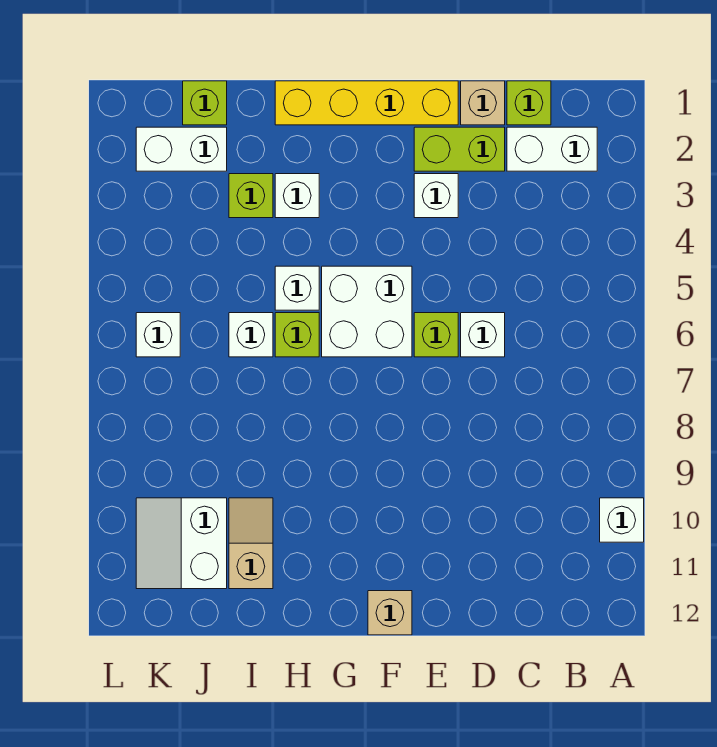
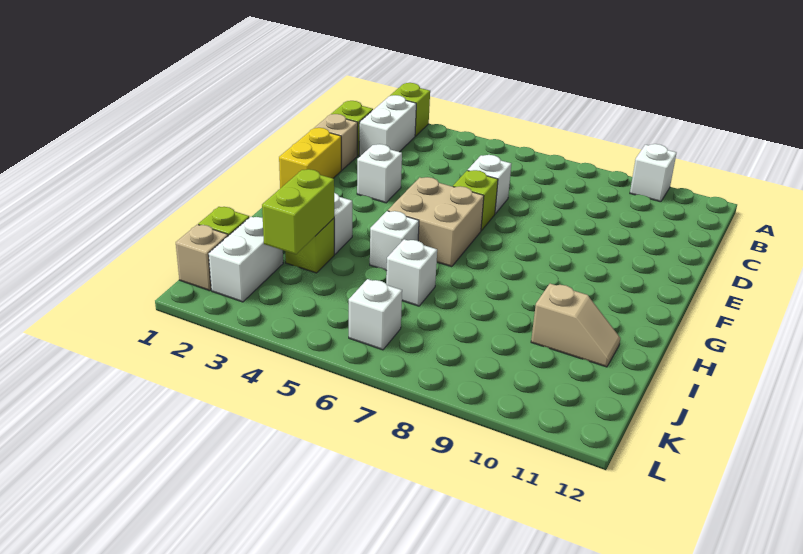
lime 1x2 brick [414,127,505,171] -> lime 1x2 brick moved to [262,169,334,254]
yellow 1x4 brick [275,81,458,125] -> yellow 1x2 brick [279,128,341,188]
white 2x2 brick [322,266,412,357] -> tan 2x2 brick [388,177,484,267]
tan 1x1 brick [368,591,412,635] -> tan 1x1 brick moved to [176,225,228,291]
lime 1x1 brick [275,313,319,357] -> lime 1x1 brick moved to [390,83,430,136]
tan 1x2 slope [229,498,273,589] -> tan 1x2 slope turned to [531,284,620,367]
white 2x2 slope [136,498,227,589] -> none

